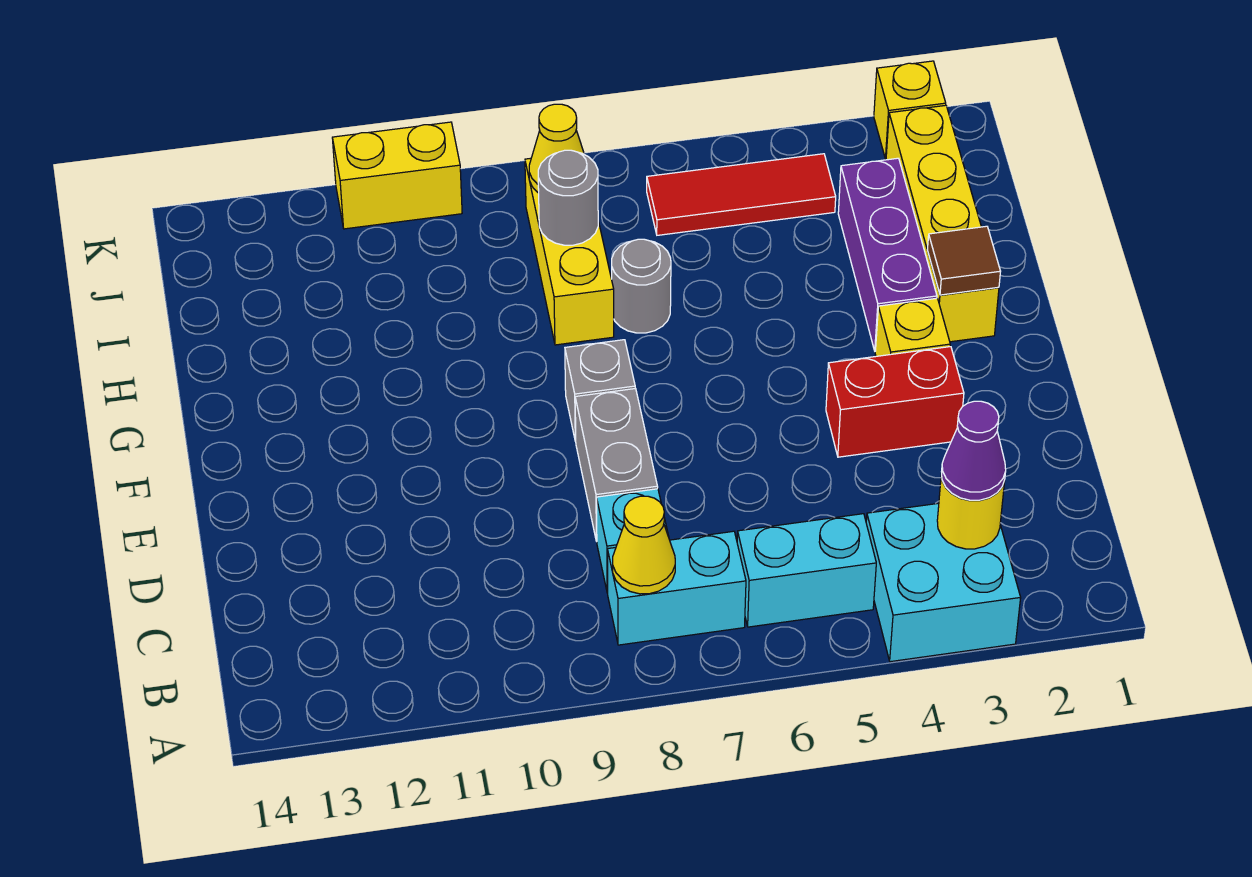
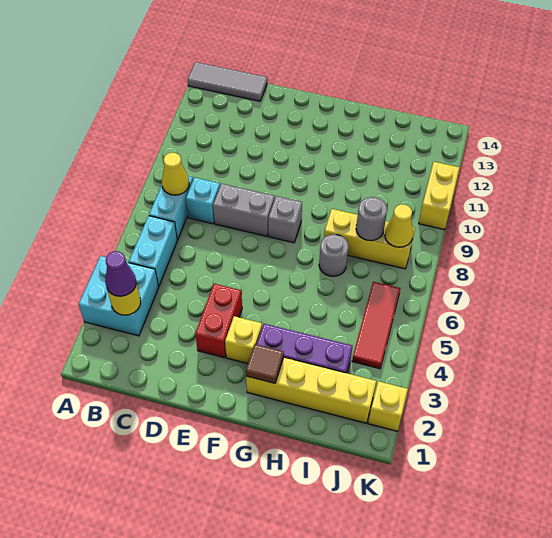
none -> grey 1x3 tile [188,62,267,101]

